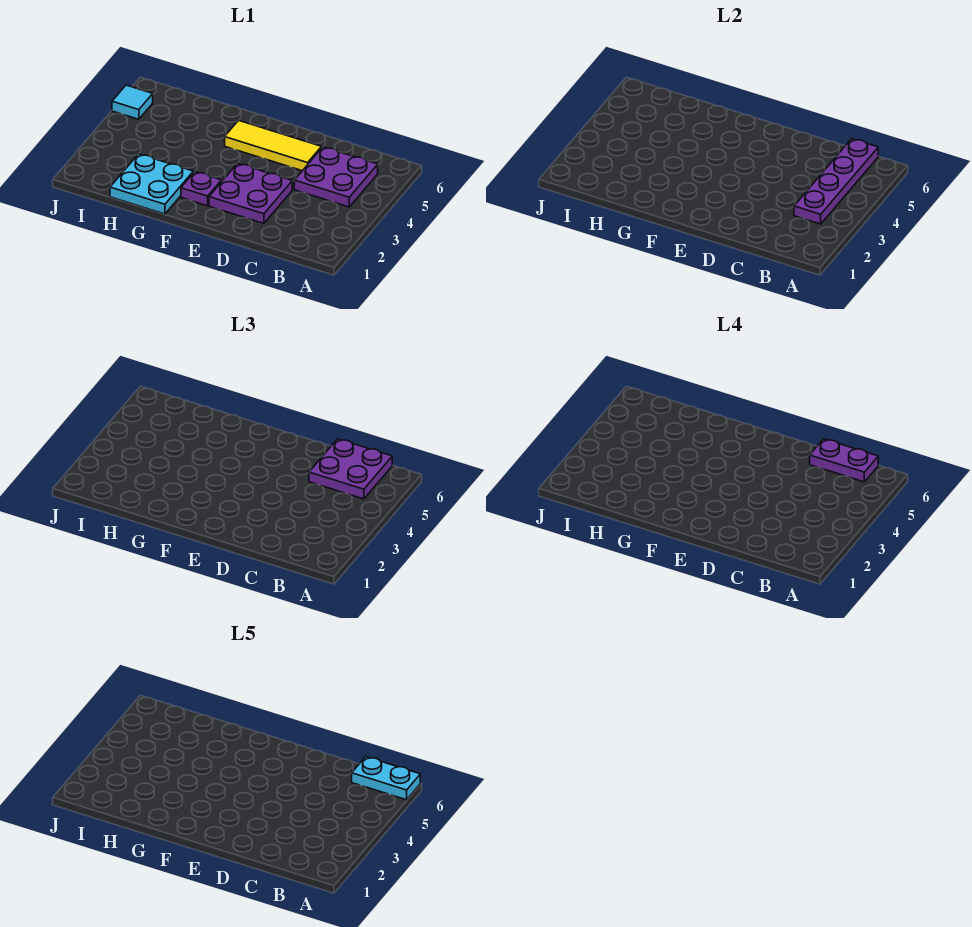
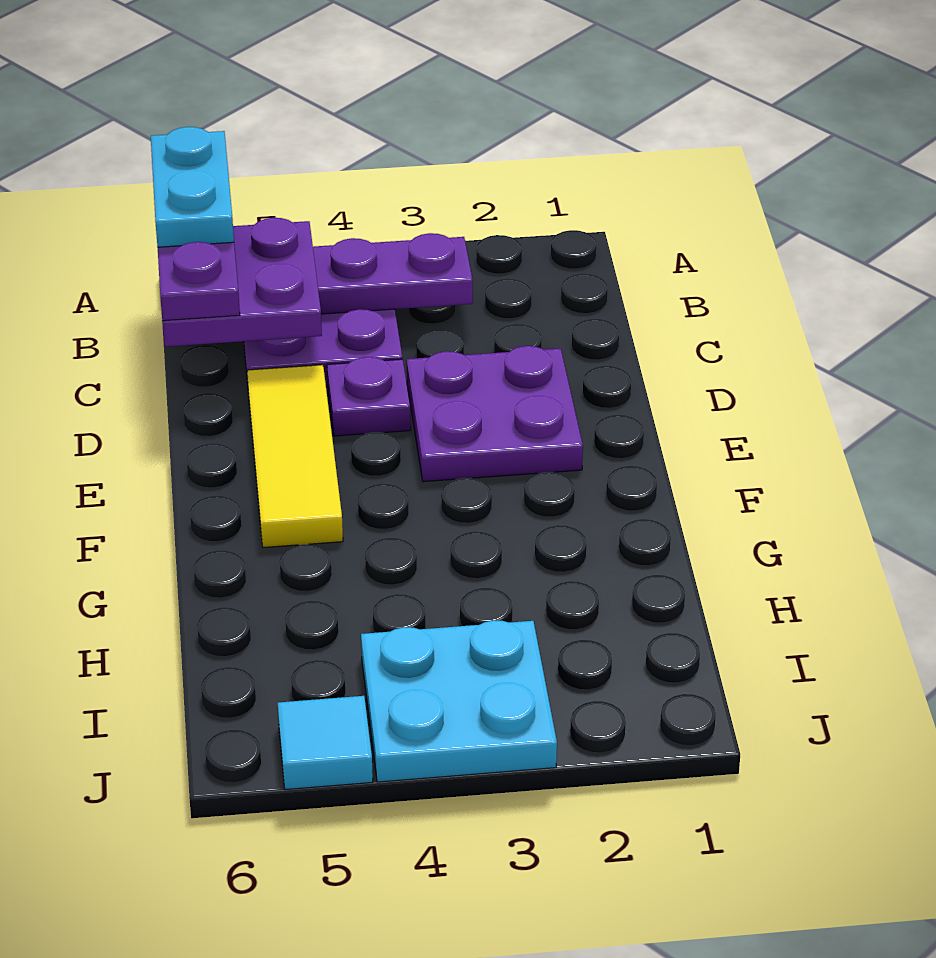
purple 1x1 plate [181,172,222,206] -> purple 1x1 plate moved to [327,357,411,436]
cyan 2x2 plate [110,154,193,214] -> cyan 2x2 plate moved to [361,620,557,782]

